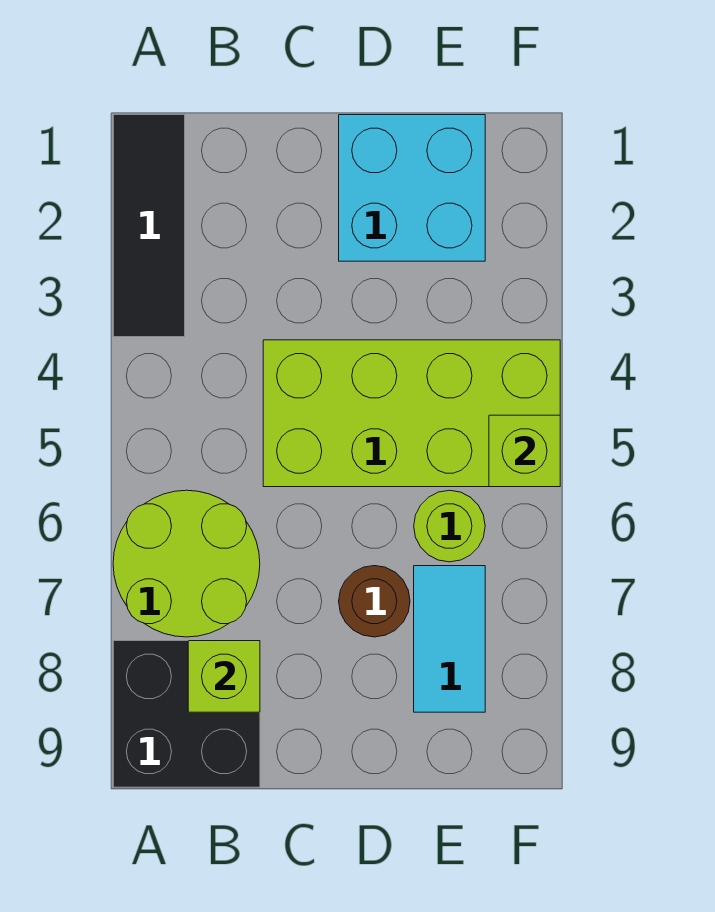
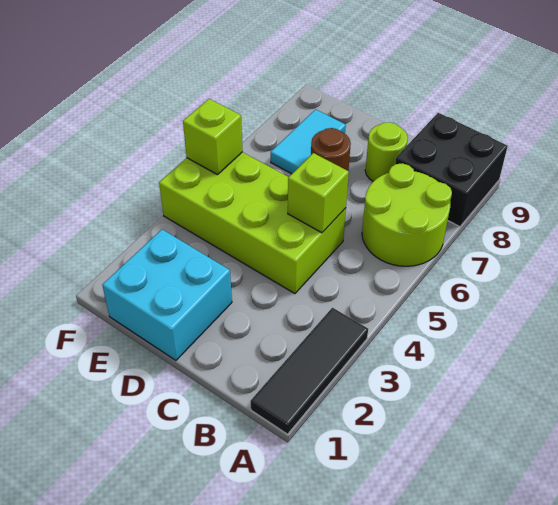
lime 1x1 brick [188,641,260,712] -> lime 1x1 brick moved to [288,153,349,233]
lime 1x1 round brick [414,490,485,562] -> lime 1x1 round brick moved to [365,122,408,181]

